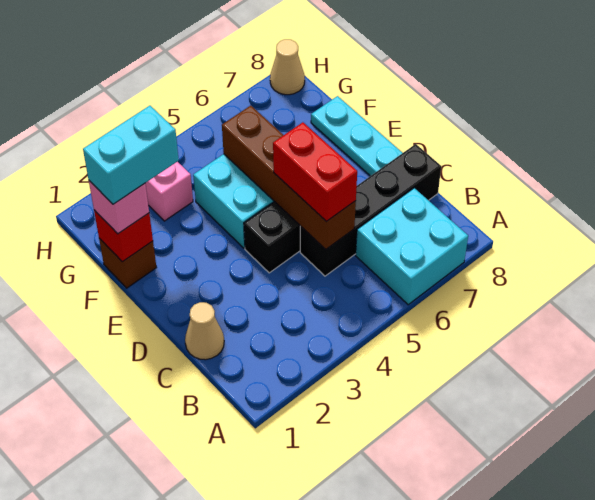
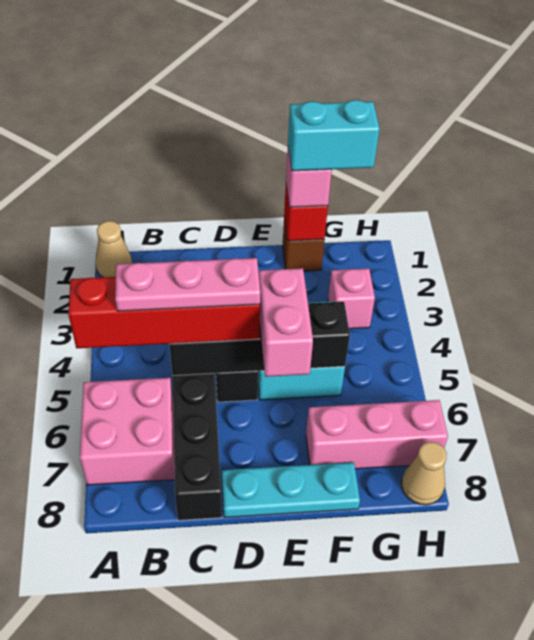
cyan 2x2 brick [356,188,468,305] -> pink 2x2 brick [80,378,175,485]
none -> pink 1x3 plate [115,258,260,311]
tan 1x1 cone [185,302,224,360] -> tan 1x1 cone moved to [95,221,132,277]
brown 1x4 brick [222,106,356,249] -> black 1x4 brick [169,302,350,375]
red 1x2 brick [273,122,357,222] -> red 1x4 brick [68,277,260,348]
none -> pink 1x2 brick [259,268,313,377]
cyan 1x2 brick [83,106,179,204] -> cyan 1x2 brick turned to [288,100,380,171]
none -> pink 1x3 brick [306,400,448,469]

